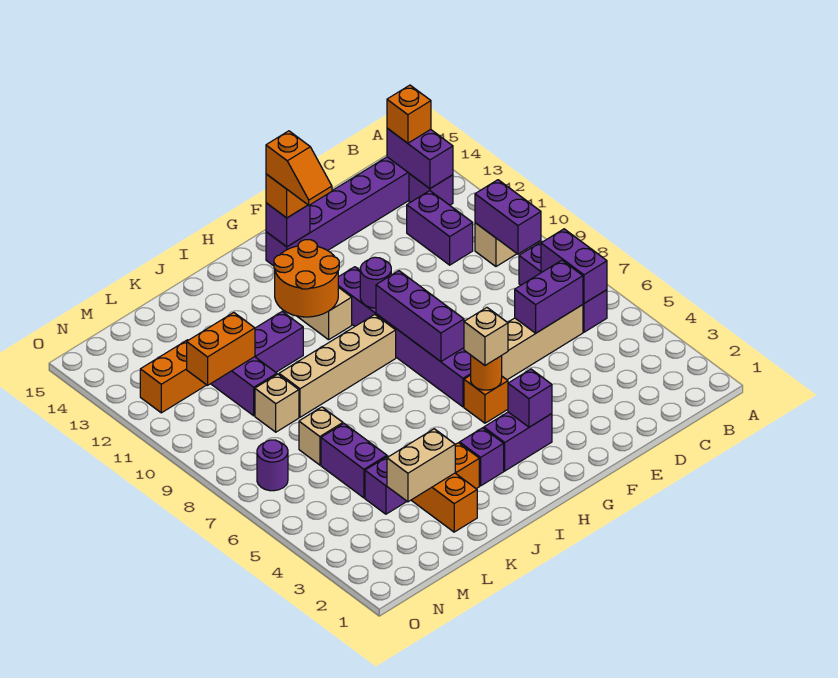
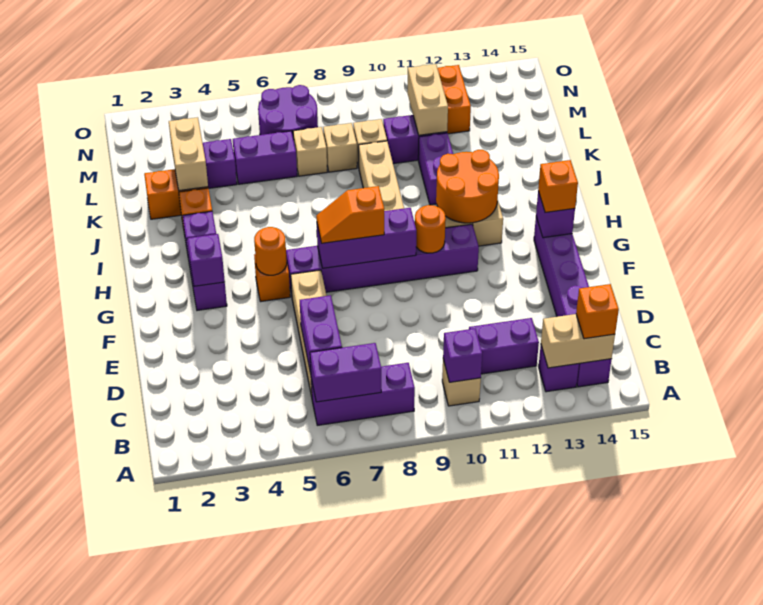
purple 1x2 brick [475,180,541,254] -> purple 1x1 brick [443,329,482,382]
purple 1x2 brick [387,128,453,189] -> tan 1x2 brick [541,314,615,368]
tan 1x1 brick [464,308,508,365] -> tan 1x1 brick moved to [323,123,357,172]
purple 1x1 round brick [360,257,391,308] -> orange 1x1 round brick [415,205,446,253]
orange 1x2 slope [266,131,332,205] -> orange 1x2 slope moved to [316,186,384,243]
orange 1x2 brick [187,313,255,385] -> tan 1x2 brick [407,64,448,135]
purple 1x1 round brick [257,440,288,491] -> purple 2x2 round brick [258,85,318,135]

